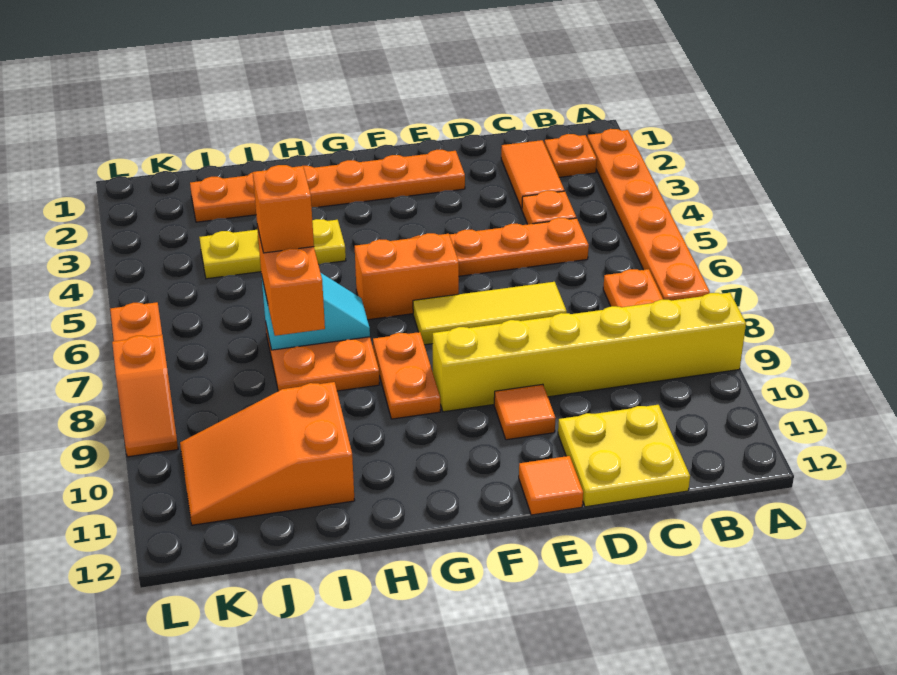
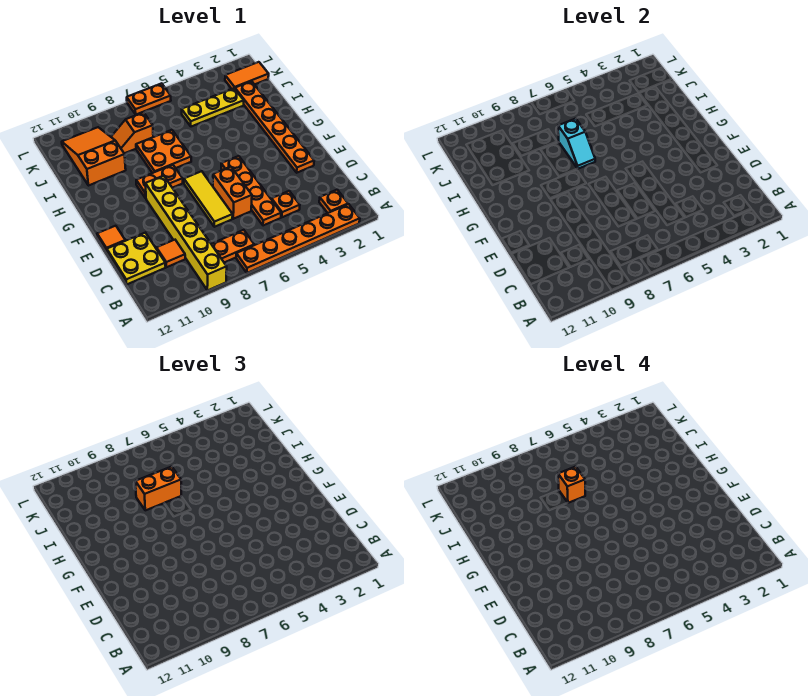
orange 1x2 tile [501,140,565,209] -> orange 1x2 tile moved to [225,62,269,89]
orange 1x1 tile [494,384,555,440] -> orange 1x1 tile moved to [157,240,185,267]
orange 1x2 brick [355,233,459,320] -> orange 1x2 brick moved to [213,167,252,219]
yellow 1x3 plate [199,219,346,279] -> yellow 1x3 plate turned to [182,88,244,127]
orange 1x2 slope [112,335,178,457] -> orange 1x2 slope moved to [111,112,153,153]

